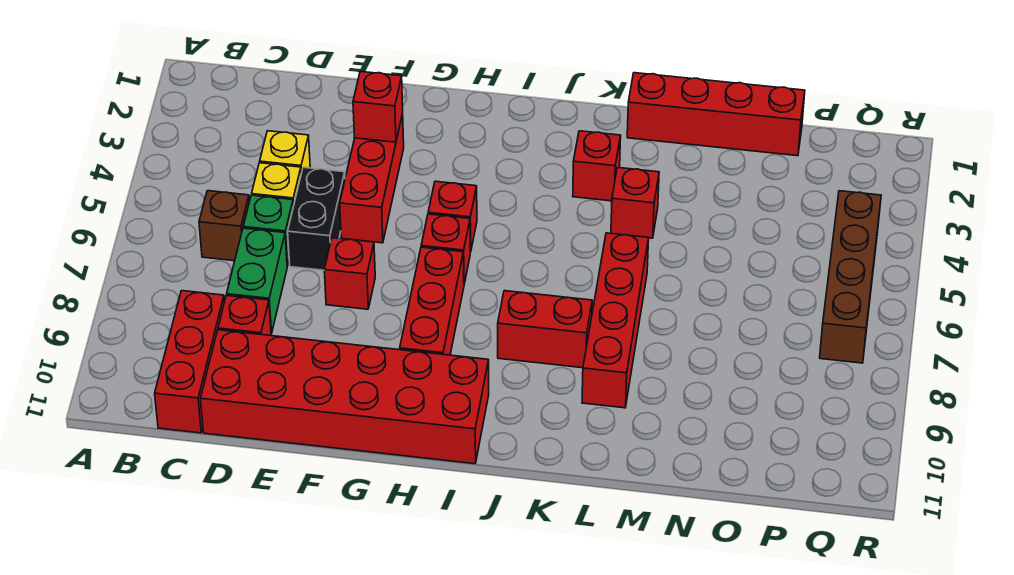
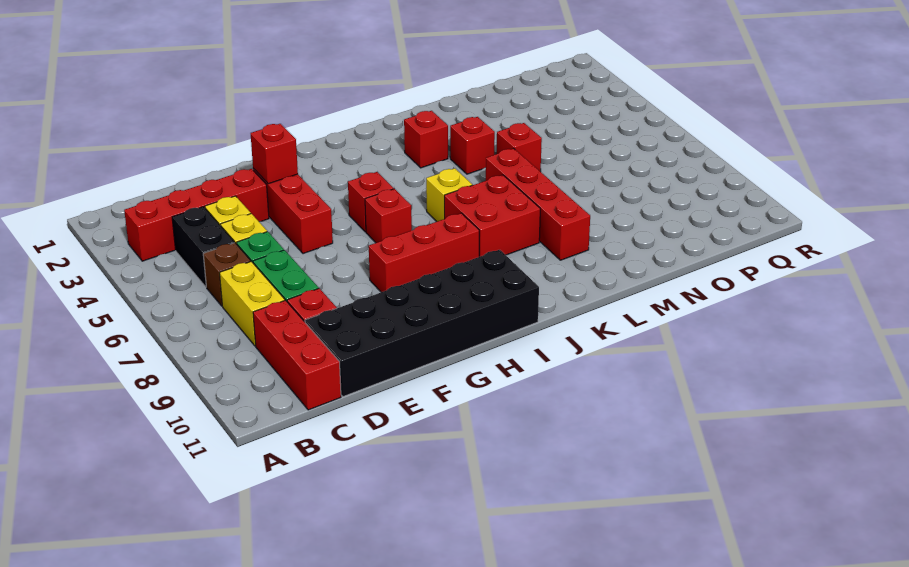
none -> yellow 1x2 brick [220,261,285,346]
red 2x6 brick [200,330,489,464] -> black 2x6 brick [305,250,539,397]
black 1x2 brick [288,167,345,270] -> black 1x2 brick moved to [172,207,234,287]
red 1x1 brick [324,238,375,309] -> red 1x1 brick moved to [497,123,542,172]
red 1x3 brick [400,247,464,355] -> red 1x3 brick turned to [369,213,479,292]
none -> yellow 1x1 brick [426,168,472,222]
red 1x2 brick [498,291,592,368] -> red 2x2 brick [444,175,540,257]
red 1x4 brick [627,73,805,156] -> red 1x4 brick moved to [124,169,269,261]
brown 1x4 brick [820,191,881,363] -> none

